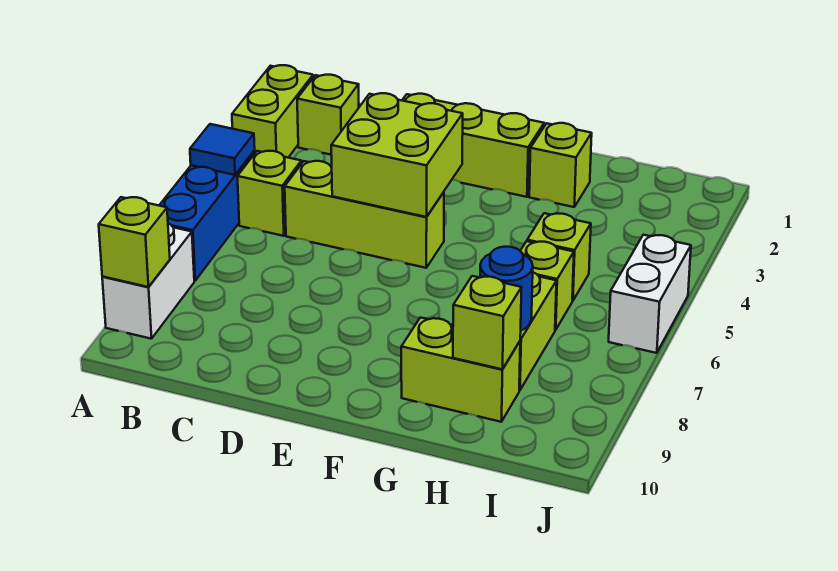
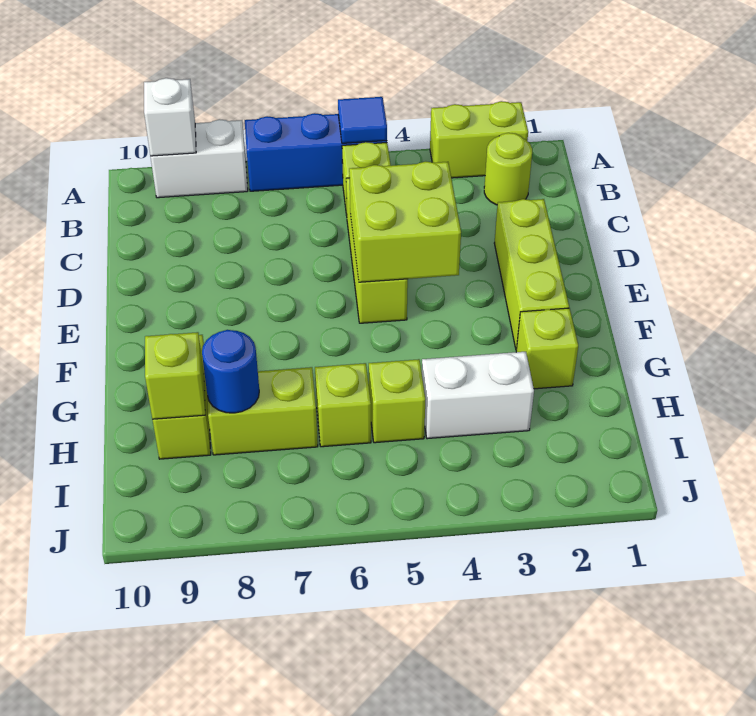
lime 1x1 brick [99,197,170,287] -> white 1x1 brick [144,78,196,156]
lime 1x1 brick [297,75,359,155] -> lime 1x1 round brick [484,133,532,205]
white 1x2 brick [609,235,691,353] -> white 1x2 brick moved to [422,352,534,439]

